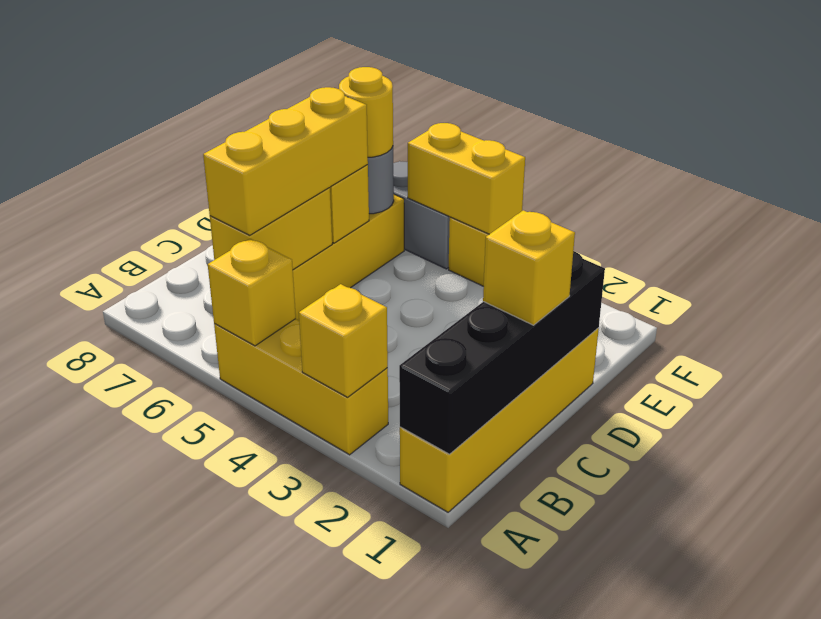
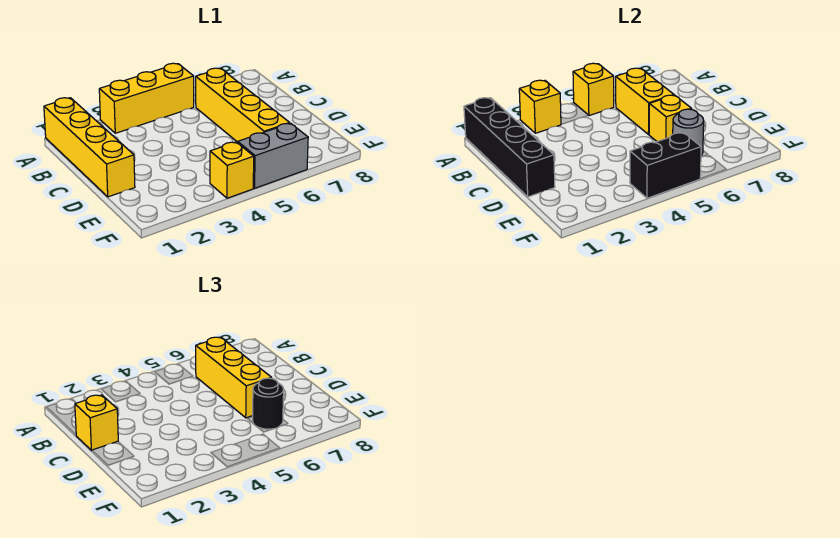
yellow 1x1 round brick [339,67,393,157] -> black 1x1 round brick [253,378,284,429]
yellow 1x2 brick [408,123,525,234] -> black 1x2 brick [630,133,701,198]

